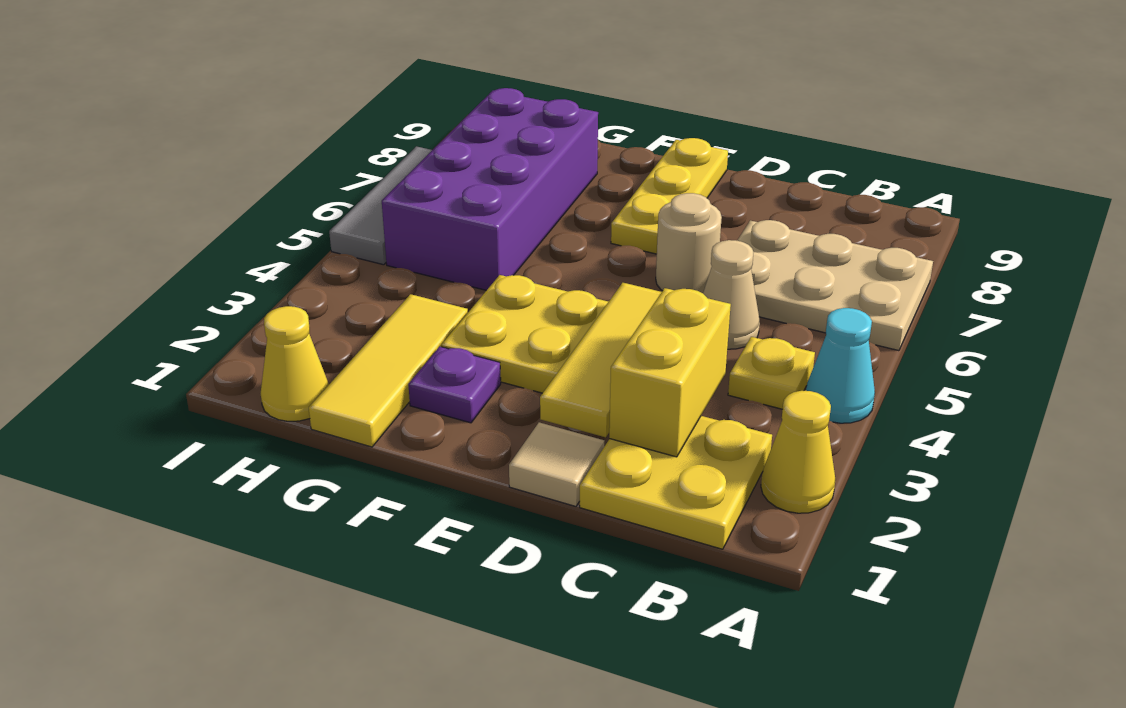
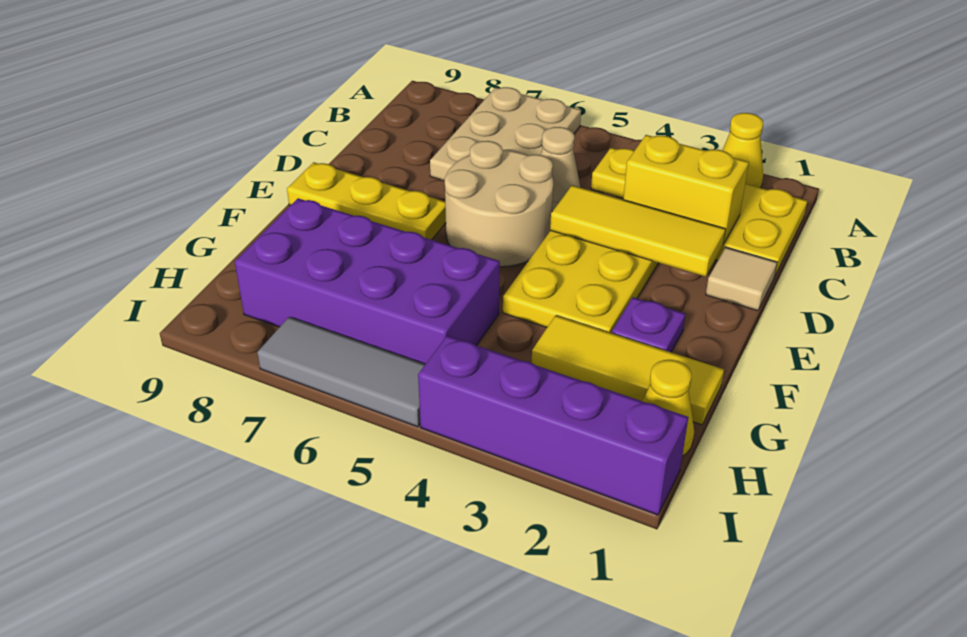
cyan 1x1 cone [806,308,875,423] -> none
tan 1x1 round brick [656,193,722,293] -> tan 2x2 round brick [445,141,553,267]
none -> purple 1x4 brick [418,336,688,515]

